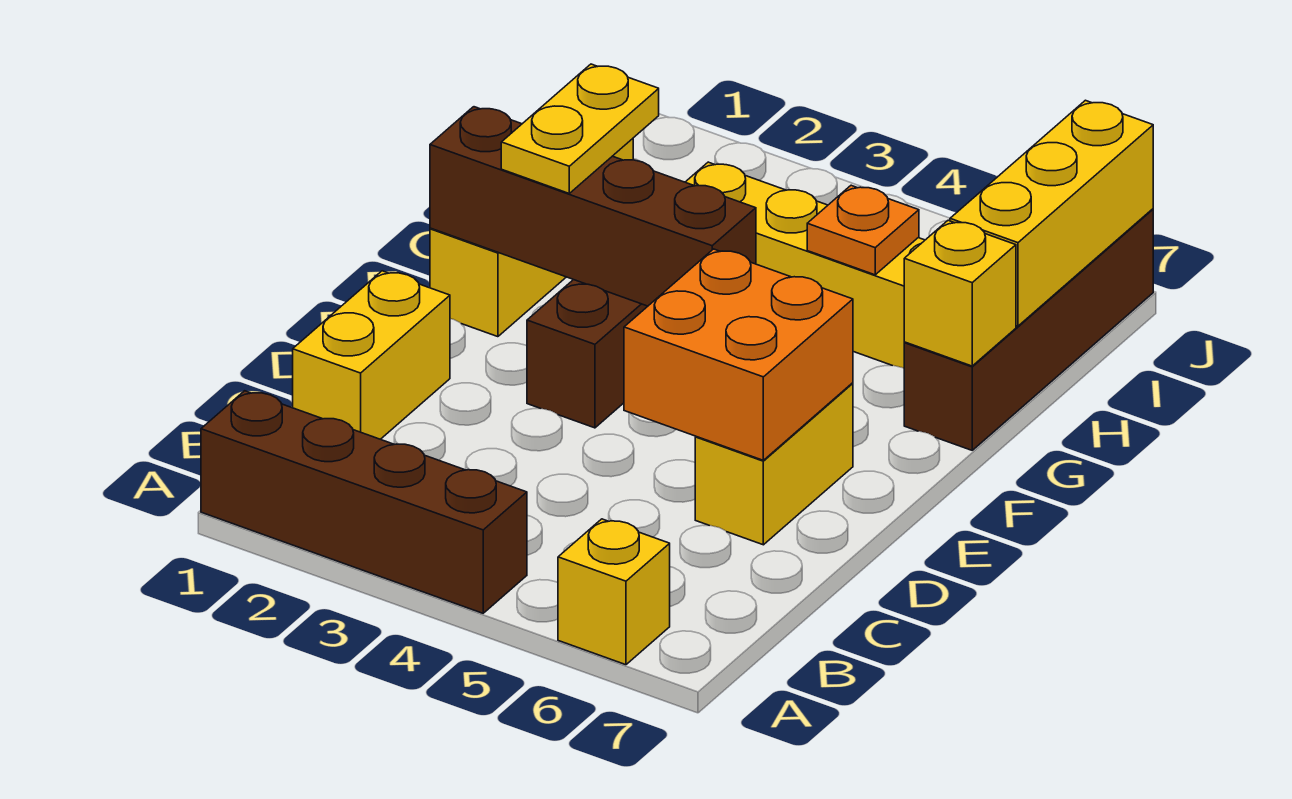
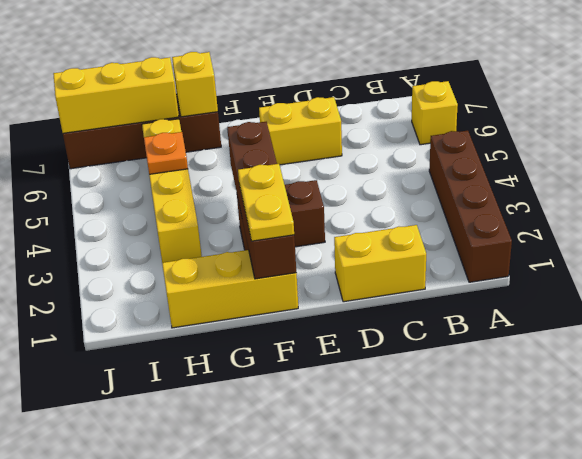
orange 2x2 brick [624,249,853,460] -> none
yellow 1x2 plate [501,64,659,193] -> yellow 1x2 plate turned to [238,164,294,241]

